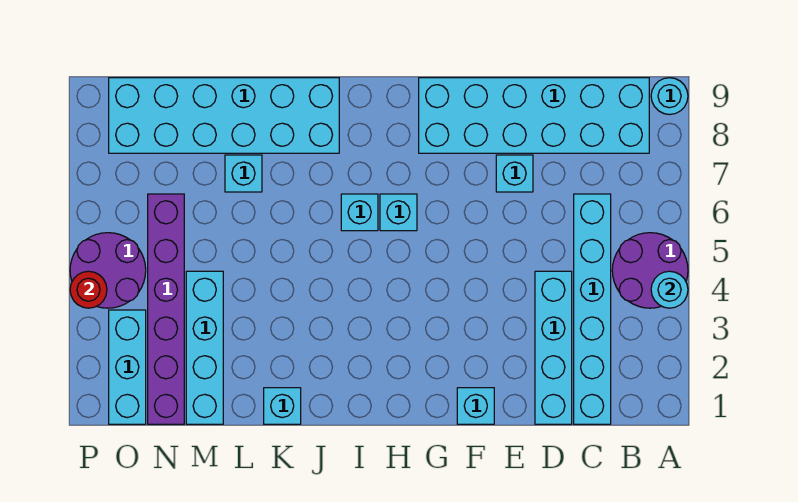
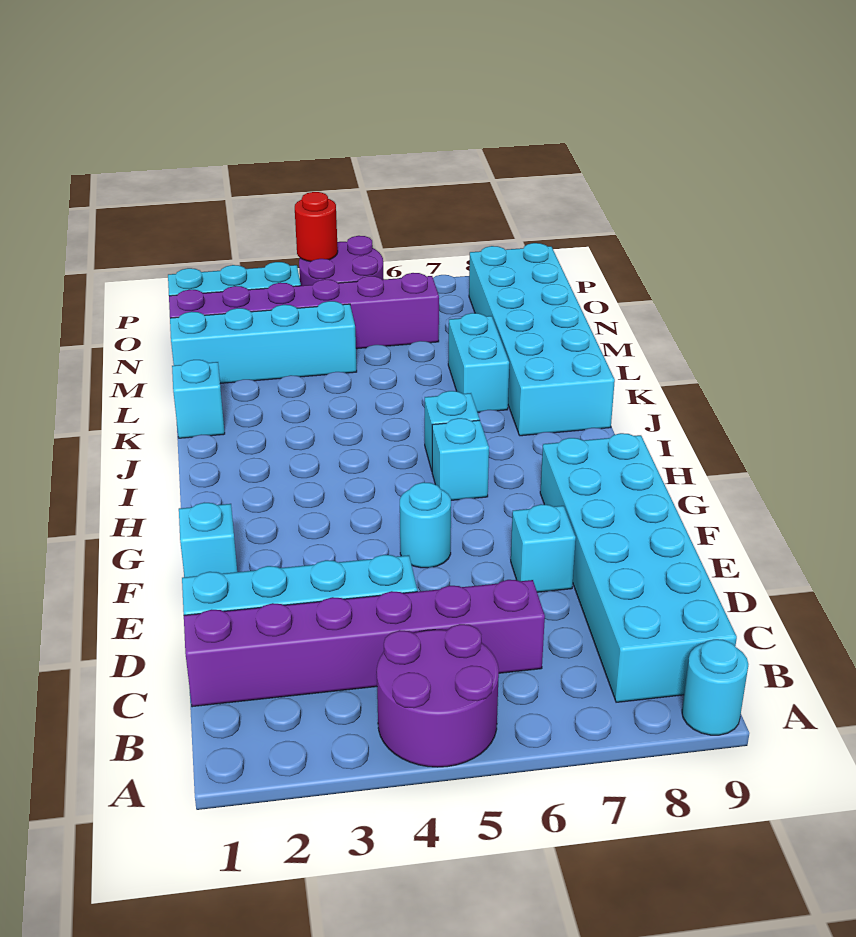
cyan 1x1 round brick [651,271,688,308] -> cyan 1x1 round brick moved to [400,482,451,568]
cyan 1x6 brick [574,194,611,424] -> purple 1x6 brick [184,580,545,707]
cyan 1x1 brick [225,155,262,192] -> cyan 1x2 brick [448,313,509,412]

